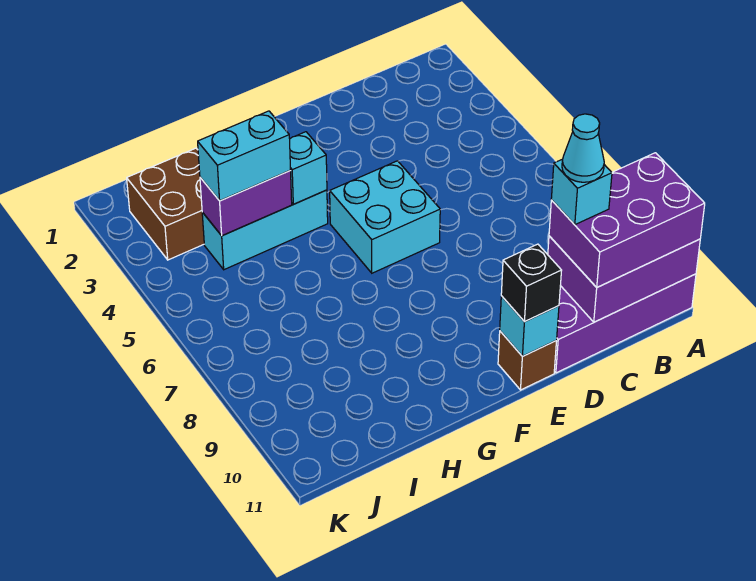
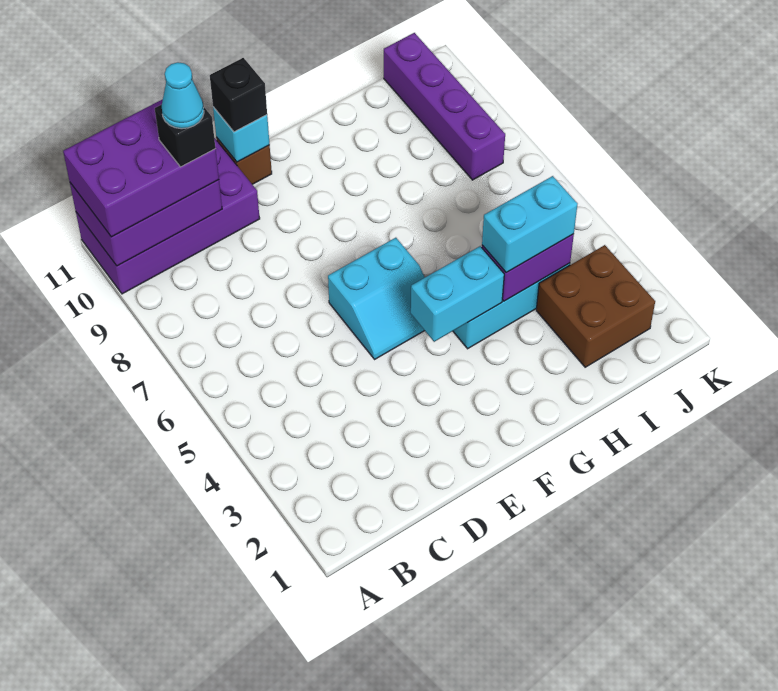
cyan 1x1 brick [551,160,612,225] -> black 1x1 brick [155,104,215,167]
cyan 2x2 brick [330,161,440,273] -> cyan 2x2 slope [328,238,425,359]
cyan 1x1 brick [290,132,327,204] -> cyan 1x2 brick [411,246,504,342]
none -> purple 1x4 brick [384,33,505,180]

